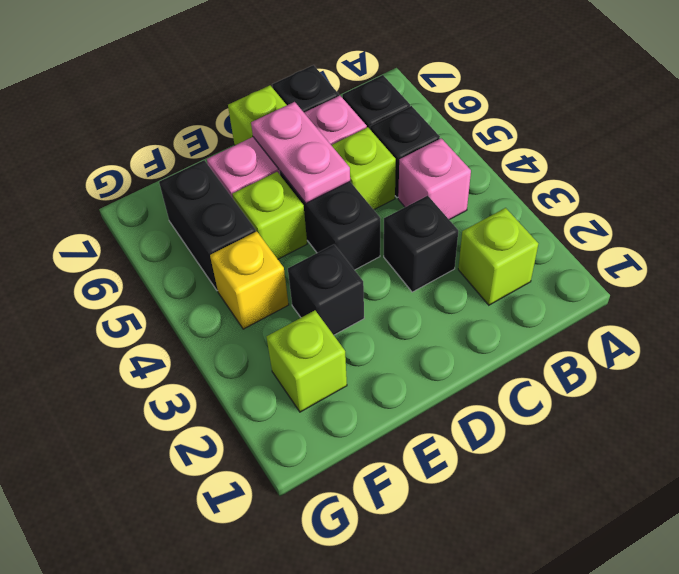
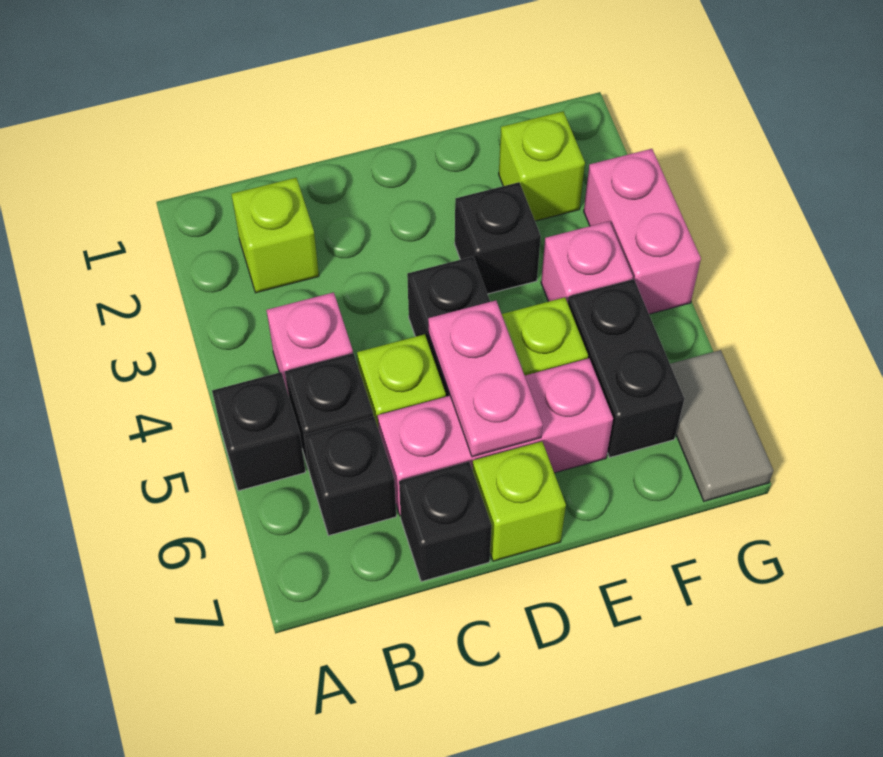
black 1x1 brick [384,196,458,292] -> black 1x1 brick moved to [212,372,305,491]
yellow 1x1 brick [210,231,289,329] -> pink 1x1 brick [541,221,633,303]
none -> pink 1x2 brick [584,149,701,314]
none -> grey 1x2 tile [670,350,773,501]

